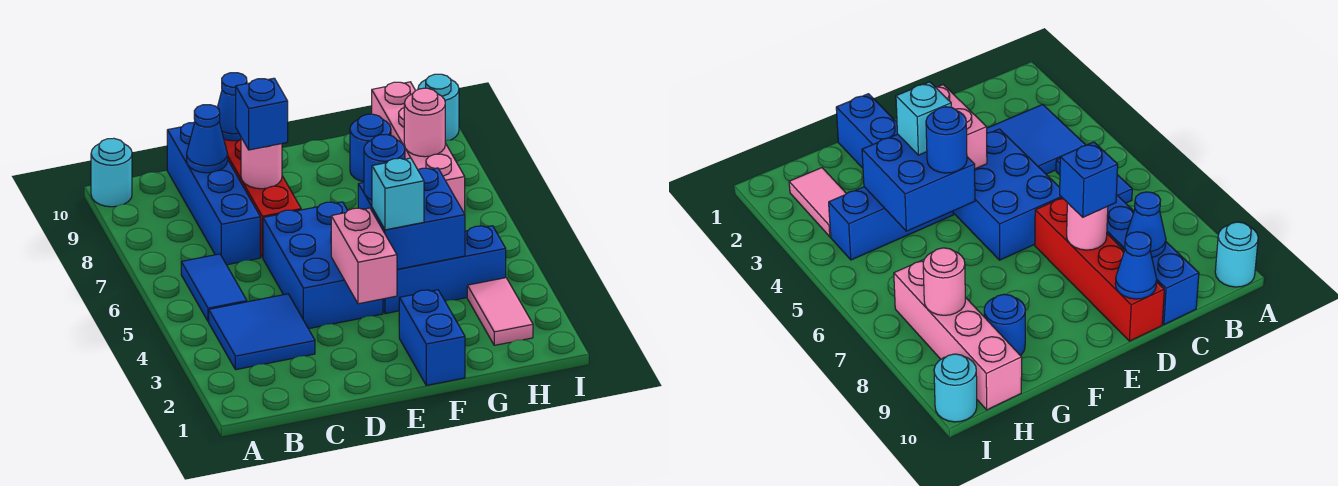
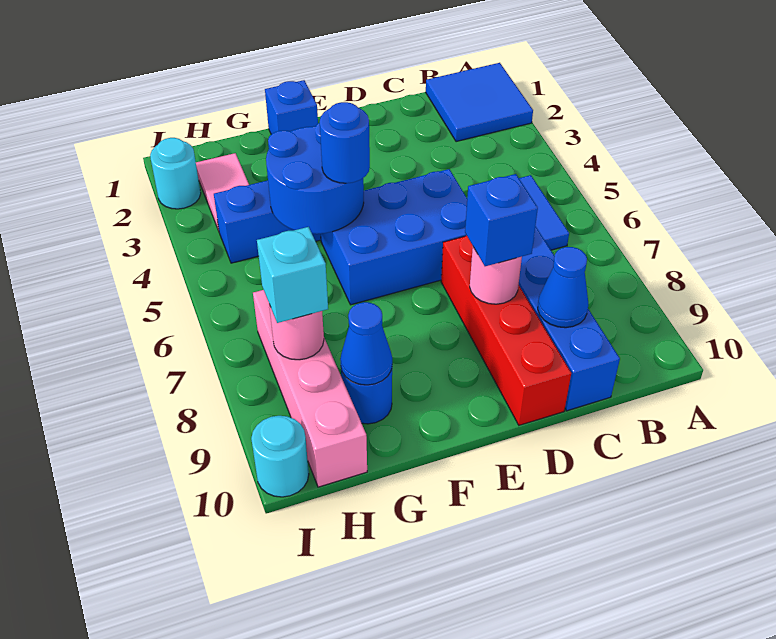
cyan 1x1 round brick [91,138,132,207] -> cyan 1x1 round brick moved to [150,138,201,209]
blue 2x2 tile [209,294,315,370] -> blue 2x2 tile moved to [426,63,533,142]
blue 2x3 brick [263,202,383,329] -> blue 2x3 brick turned to [321,169,467,305]
blue 1x1 cone [217,73,247,141] -> blue 1x1 cone moved to [340,302,392,385]
pink 1x2 brick [331,208,397,304] -> none
blue 1x2 brick [399,290,465,385] -> blue 1x1 brick [265,80,318,134]
blue 2x2 brick [358,168,465,269] -> blue 2x2 round brick [266,123,364,234]
cyan 1x1 brick [372,158,424,230] -> cyan 1x1 brick moved to [257,227,328,323]

